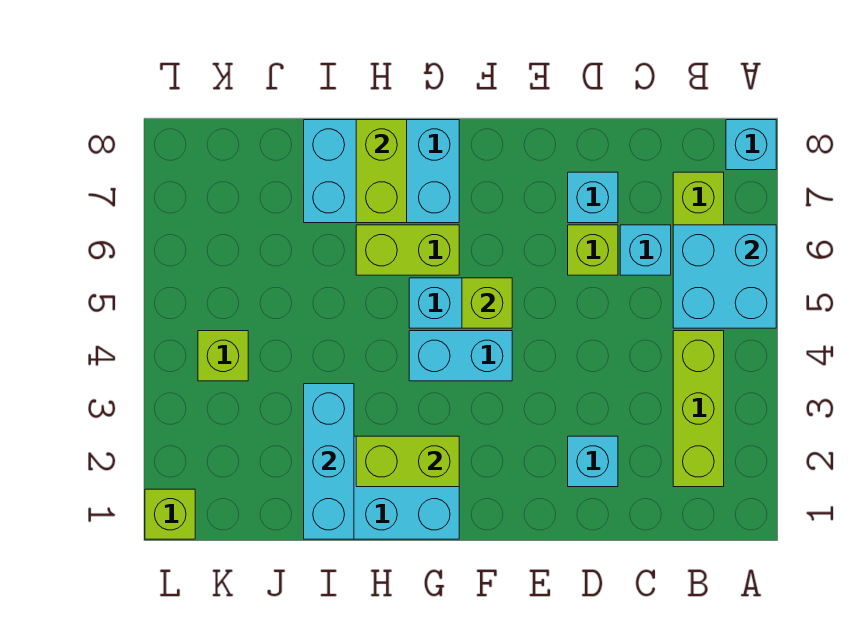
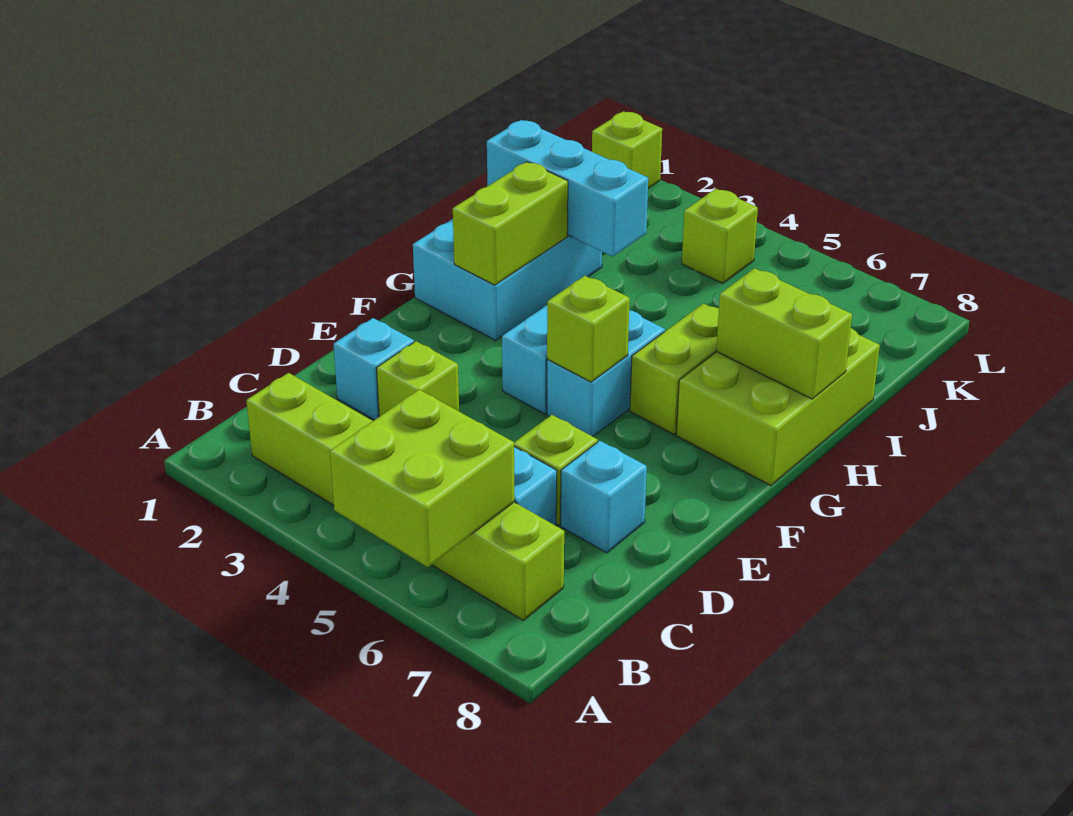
cyan 2x2 brick [673,225,776,328] -> lime 2x2 brick [330,390,515,567]
cyan 1x1 brick [726,120,776,170] -> none
none -> lime 1x1 brick [377,341,459,417]
cyan 2x3 brick [304,120,459,223] -> lime 2x3 brick [676,328,880,486]

